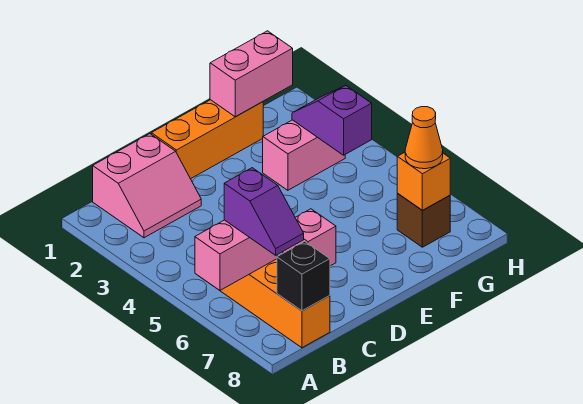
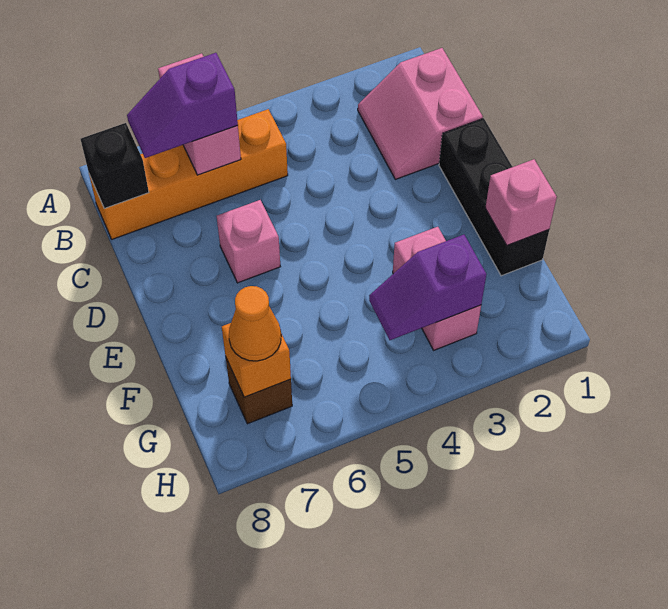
orange 1x3 brick [151,100,263,179] -> black 1x3 brick [439,118,549,276]
pink 1x2 brick [210,31,293,117] -> pink 1x1 brick [485,159,557,245]
purple 1x2 slope [292,85,372,155] -> purple 1x2 slope turned to [369,235,486,340]

